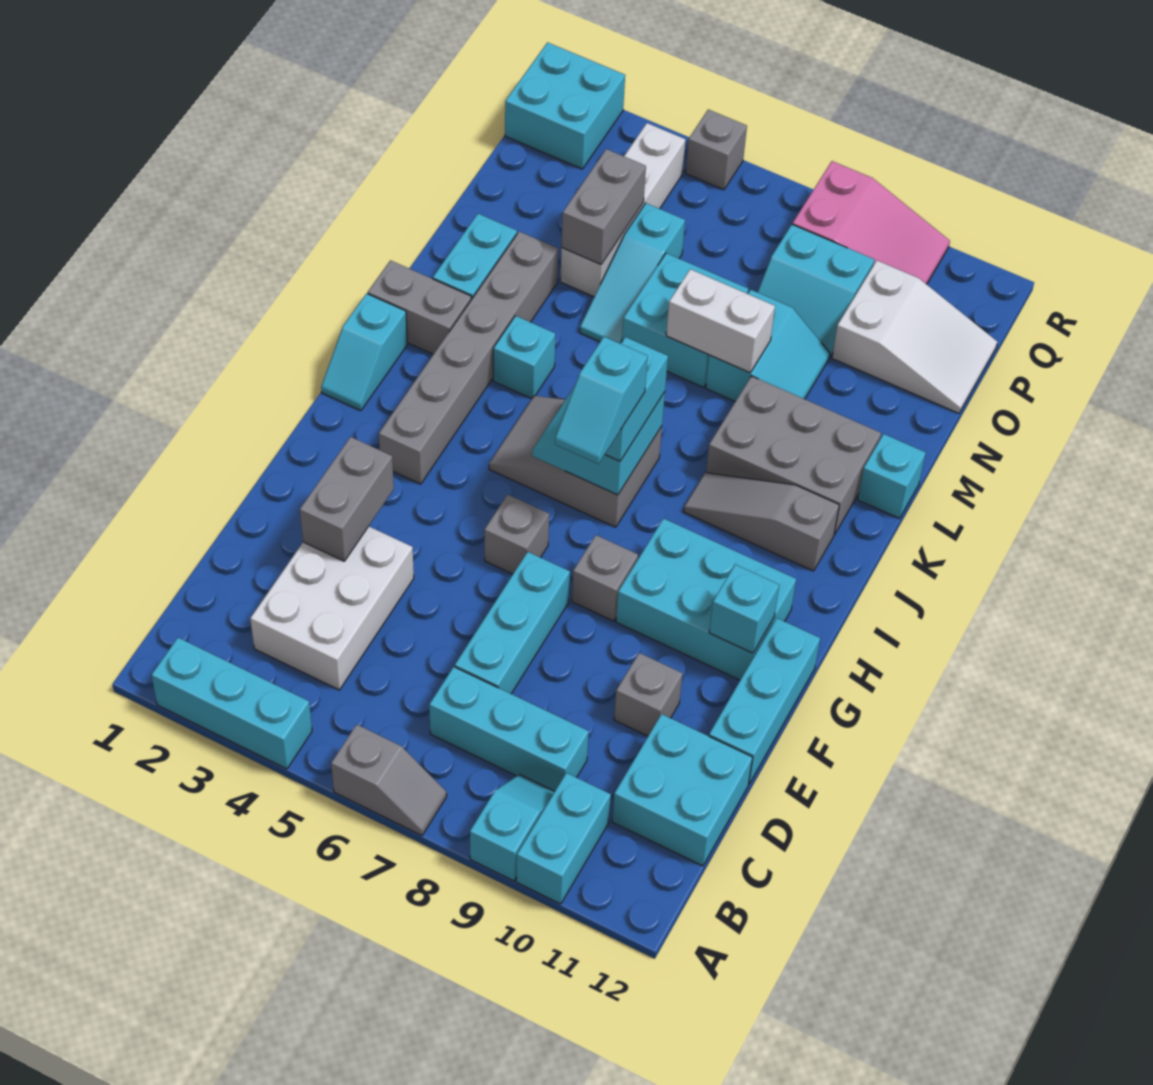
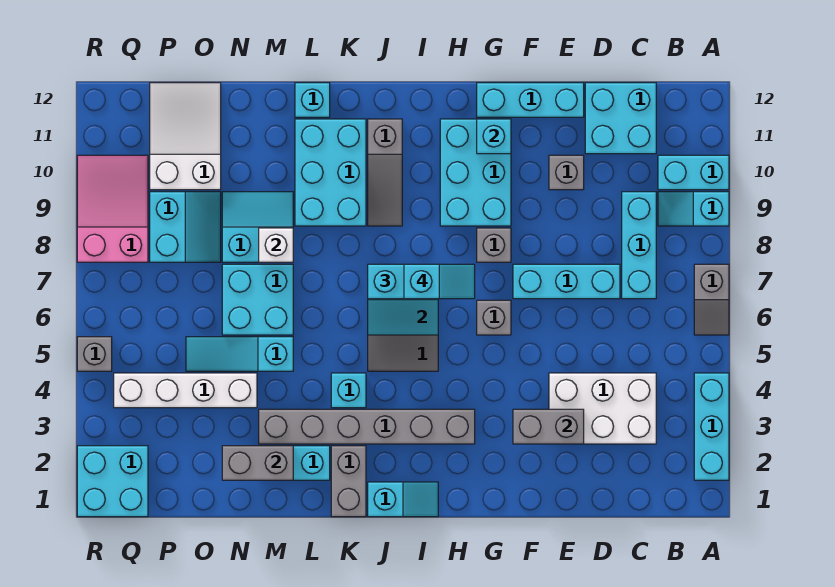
grey 1x2 slope [331,724,447,836] -> grey 1x2 slope turned to [694,264,729,335]
grey 2x3 brick [706,376,881,535] -> cyan 2x3 brick [295,119,366,226]
cyan 1x3 slope [580,203,685,344] -> cyan 1x3 slope turned to [186,337,293,371]
white 1x2 brick [666,269,775,373] -> white 1x1 brick [259,228,293,262]
grey 1x2 brick [562,149,646,265] -> grey 1x2 brick moved to [222,446,293,480]

